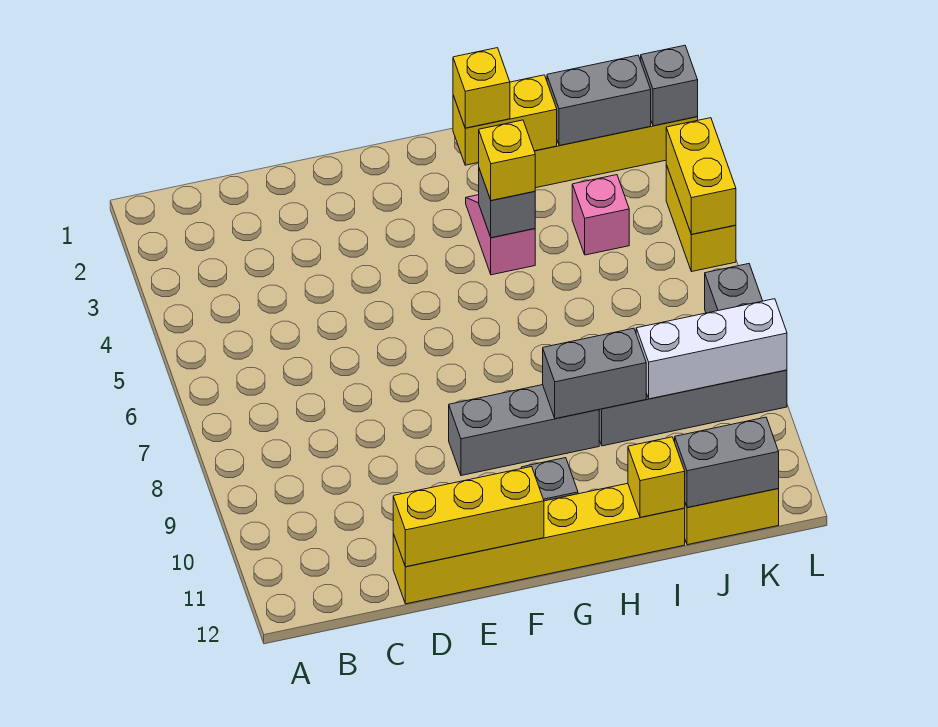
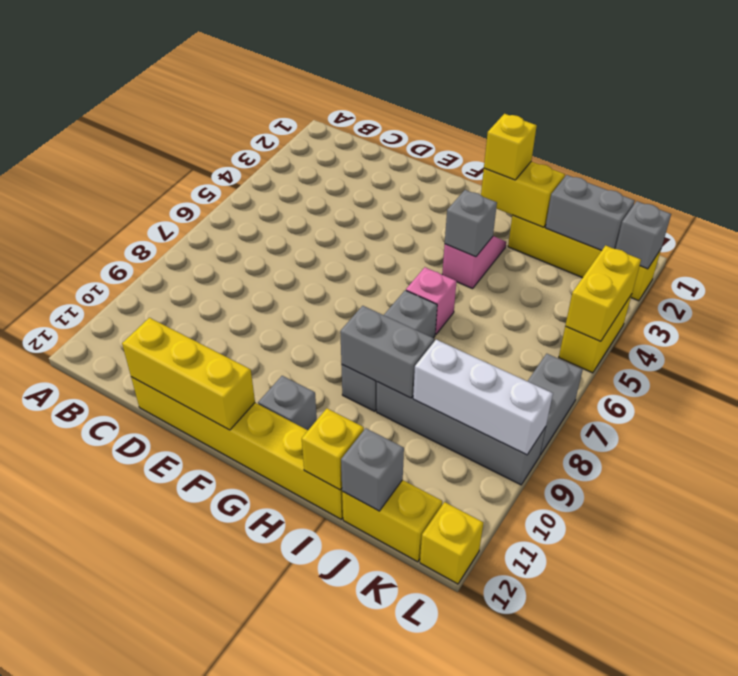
grey 1x3 brick [449,385,599,476] -> grey 1x3 brick turned to [341,290,437,411]
yellow 1x1 brick [479,120,535,200] -> yellow 1x1 brick moved to [420,502,483,584]
pink 1x1 brick [572,175,629,255] -> pink 1x1 brick moved to [406,267,457,335]
grey 1x2 brick [675,417,779,508] -> grey 1x1 brick [341,428,404,511]

